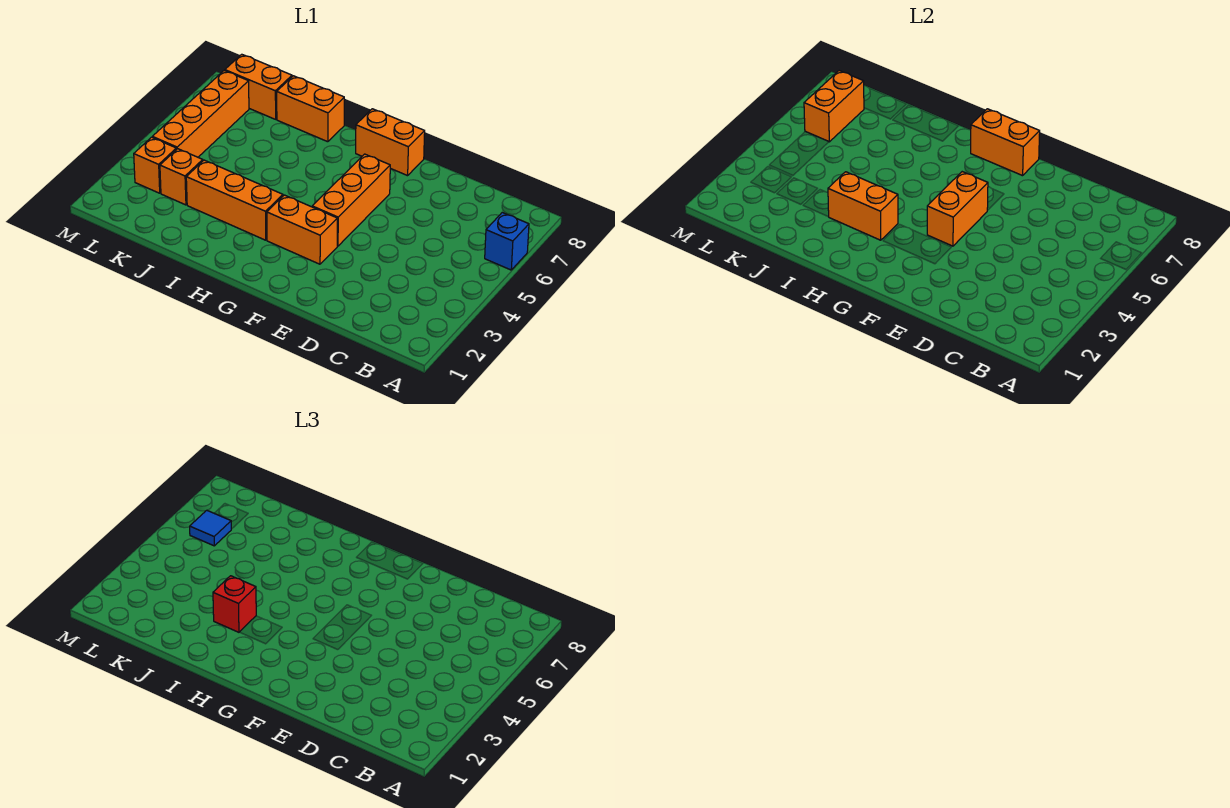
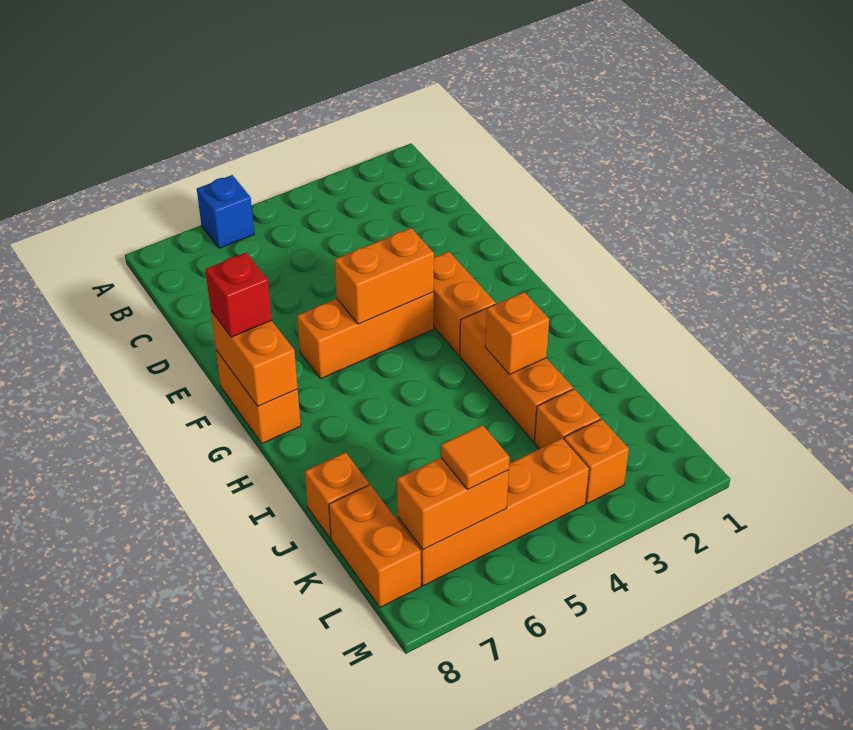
orange 1x2 brick [828,172,898,240] -> orange 1x1 brick [485,292,549,375]
red 1x1 brick [213,576,256,632] -> red 1x1 brick moved to [205,253,272,337]
orange 1x2 brick [277,76,344,142] -> orange 1x1 brick [305,452,369,539]
blue 1x1 tile [190,510,231,546] -> orange 1x1 tile [441,425,510,490]

